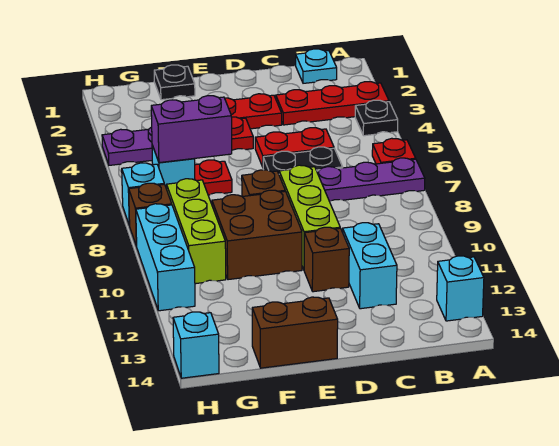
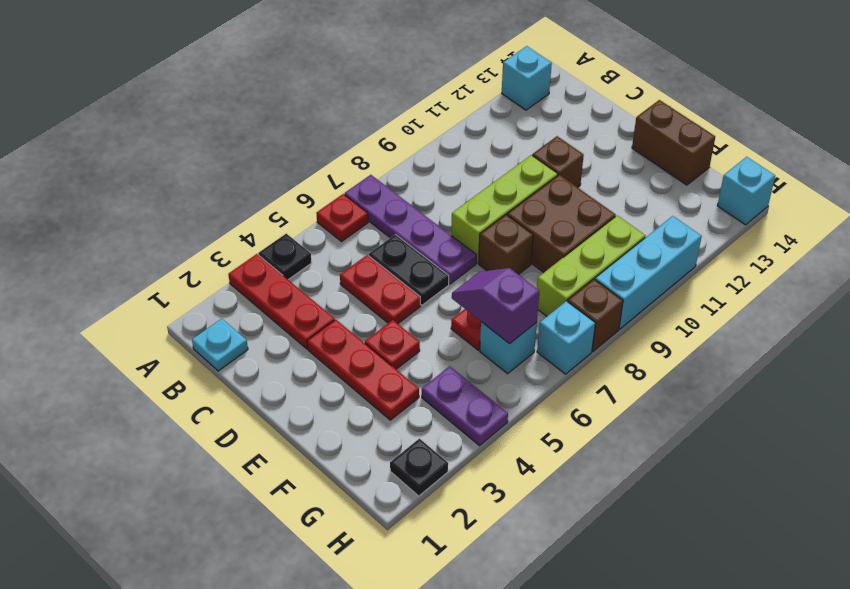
cyan 1x2 brick [343,223,397,309] -> none
black 1x1 plate [154,65,195,100] -> black 1x1 plate moved to [390,439,448,496]
purple 1x2 brick [151,96,232,163] -> purple 1x2 slope [452,268,540,344]

